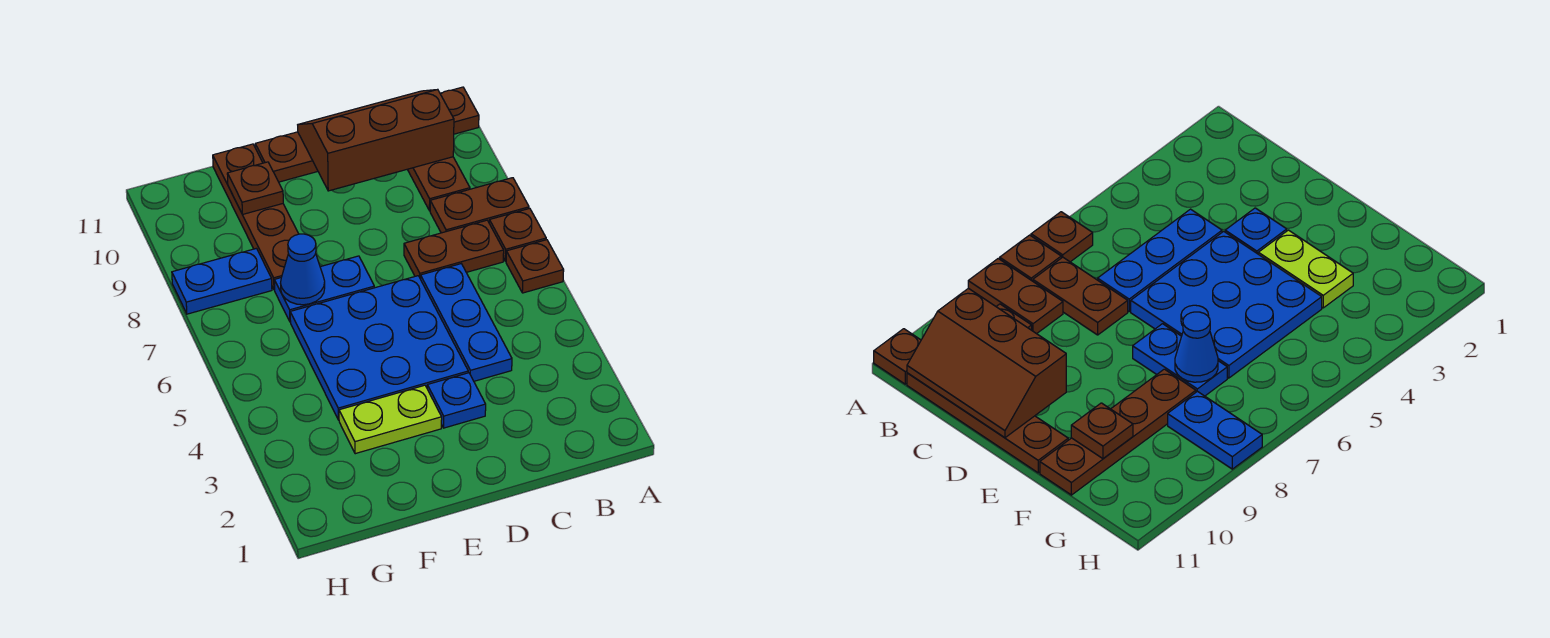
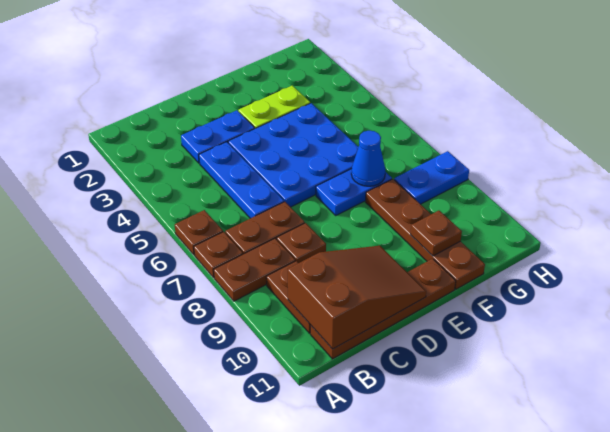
brown 1x1 plate [440,87,479,134] -> brown 1x1 plate moved to [277,223,326,263]
brown 2x3 slope [298,89,454,191] -> brown 2x3 slope turned to [288,246,426,349]
blue 1x1 plate [427,373,486,428] -> blue 1x2 plate [181,110,255,163]

